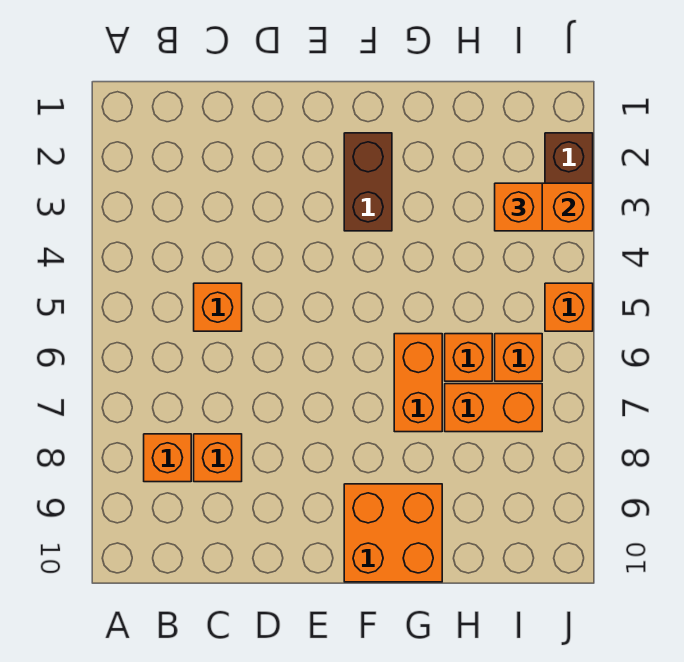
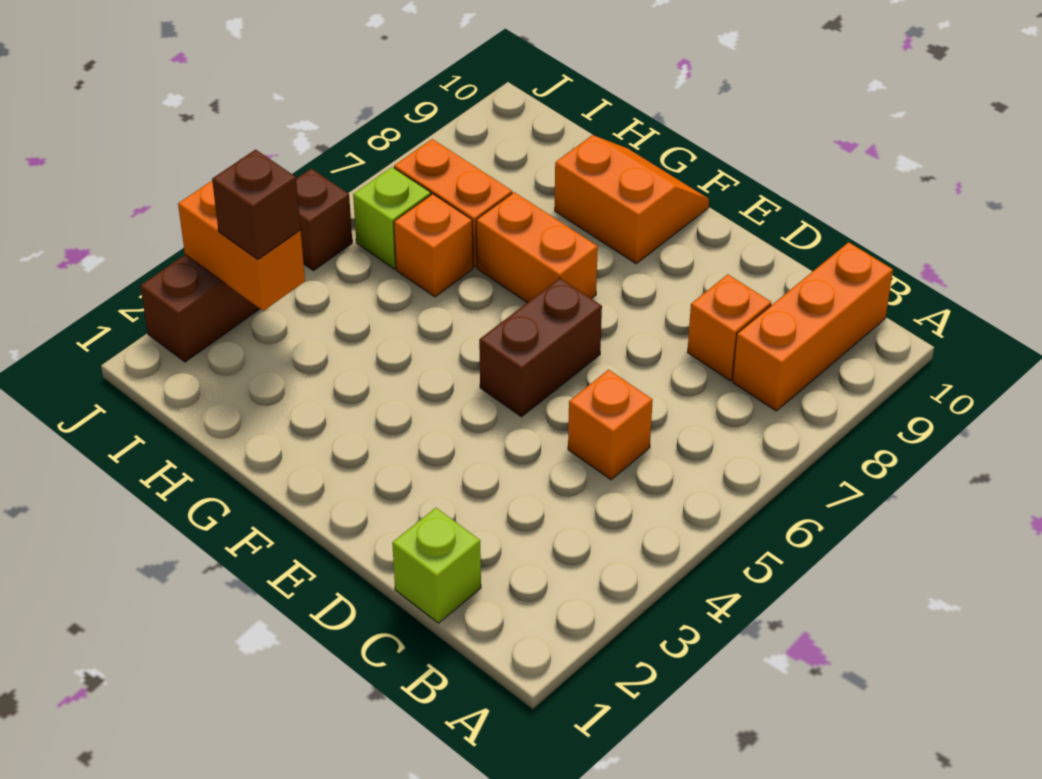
orange 1x1 brick [144,434,191,482] -> orange 1x3 brick [733,242,893,411]
none -> lime 1x1 brick [392,508,481,623]
brown 1x2 brick [344,133,392,231] -> brown 1x2 brick moved to [479,278,602,417]
orange 2x2 brick [344,484,442,582] -> orange 2x2 slope [555,135,709,264]
orange 1x2 brick [394,334,442,432] -> orange 1x2 brick turned to [476,192,598,303]
orange 1x1 brick [495,183,542,231] -> brown 1x1 brick [212,149,301,259]
orange 1x1 brick [495,334,542,381] -> lime 1x1 brick [353,167,431,269]
orange 1x1 brick [545,283,593,331] -> brown 1x1 brick [296,169,352,271]

